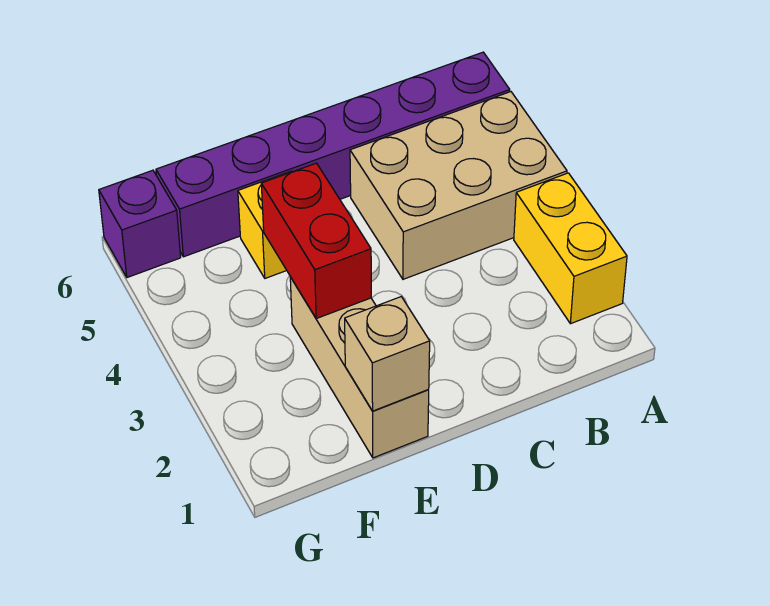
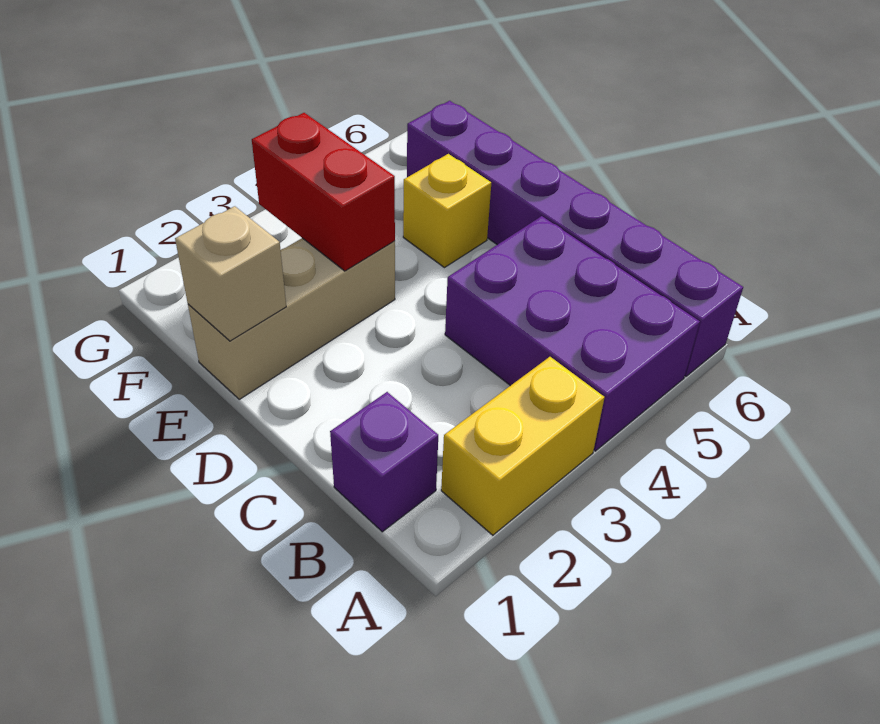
tan 2x3 brick [350,92,567,279] -> purple 2x3 brick [445,216,700,451]
red 1x2 brick [261,163,371,319] -> red 1x2 brick turned to [252,113,395,271]
purple 1x1 brick [99,170,181,277] -> purple 1x1 brick moved to [330,392,438,532]

